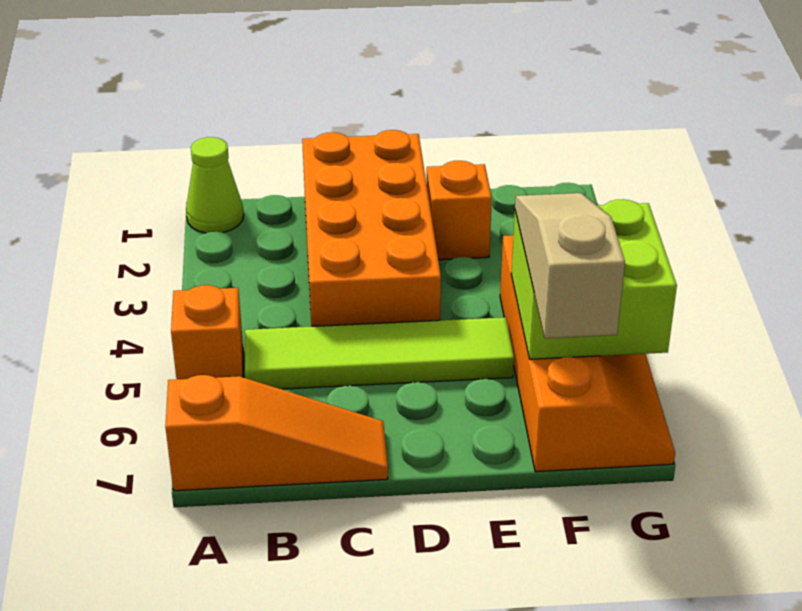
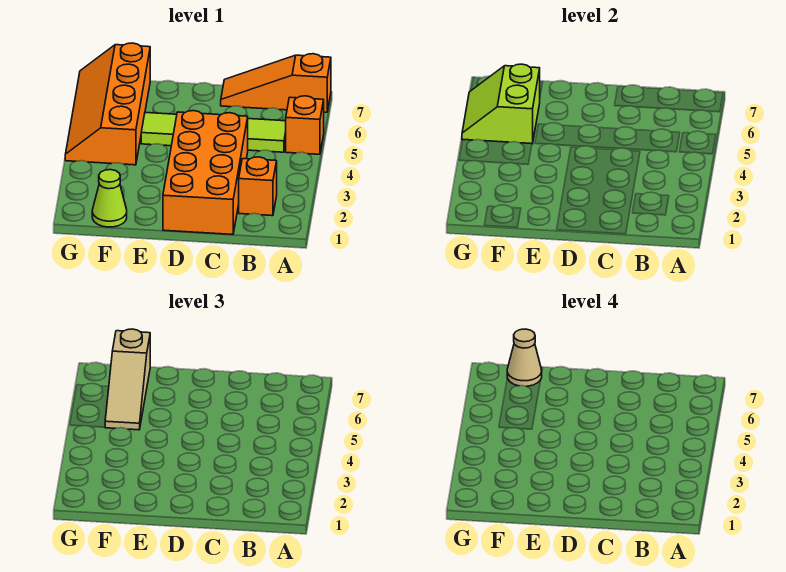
lime 1x1 cone [186,137,244,233] -> lime 1x1 cone moved to [92,170,127,227]
orange 1x1 brick [427,161,492,260] -> orange 1x1 brick moved to [239,157,277,216]
lime 2x2 brick [511,199,677,359] -> lime 2x2 slope [462,64,540,144]
none -> tan 1x1 cone [507,329,542,386]

